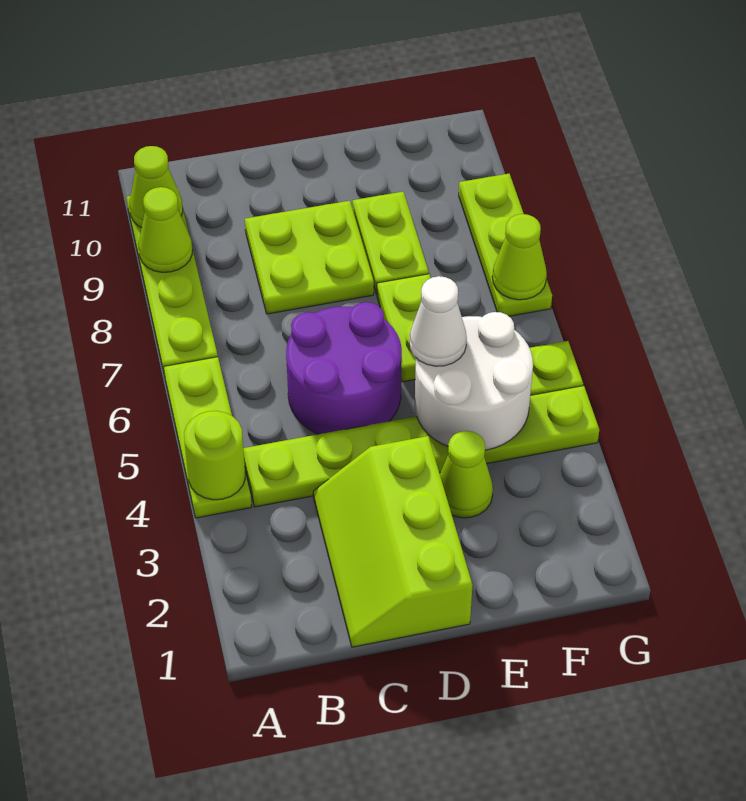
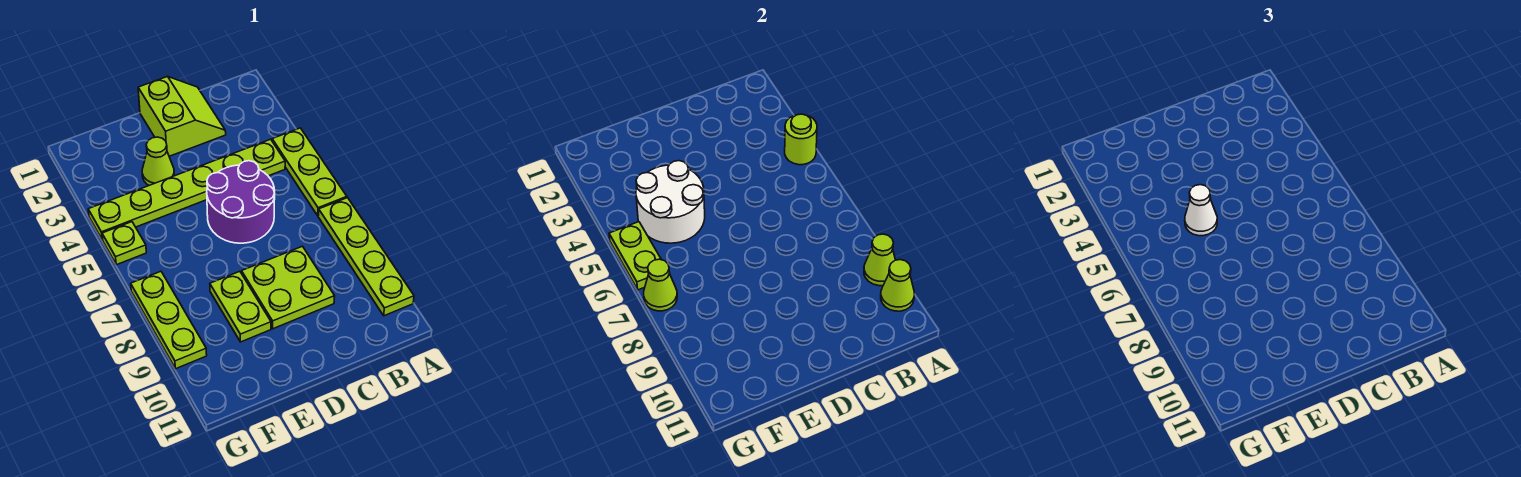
lime 2x3 slope [313,436,472,647] -> lime 2x2 slope [138,76,226,156]
lime 1x2 plate [377,274,430,382] -> lime 1x2 plate moved to [609,222,661,290]

